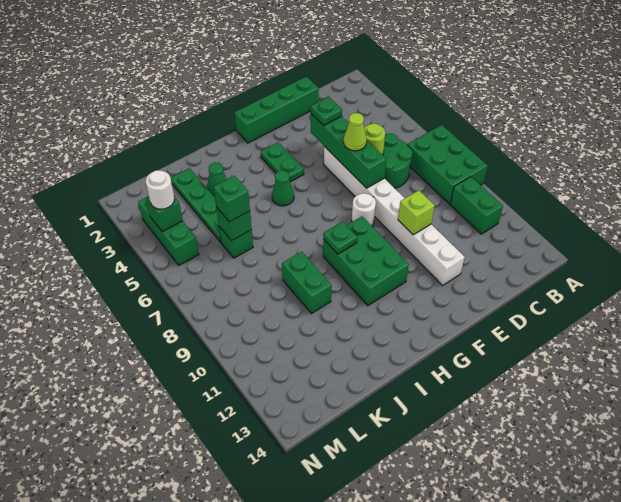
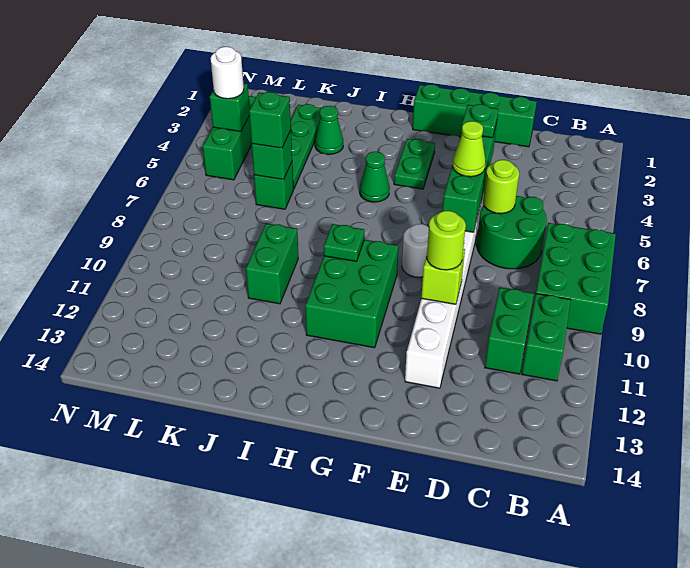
none -> green 1x2 brick [485,287,534,374]
none -> lime 1x1 round brick [427,211,466,270]

